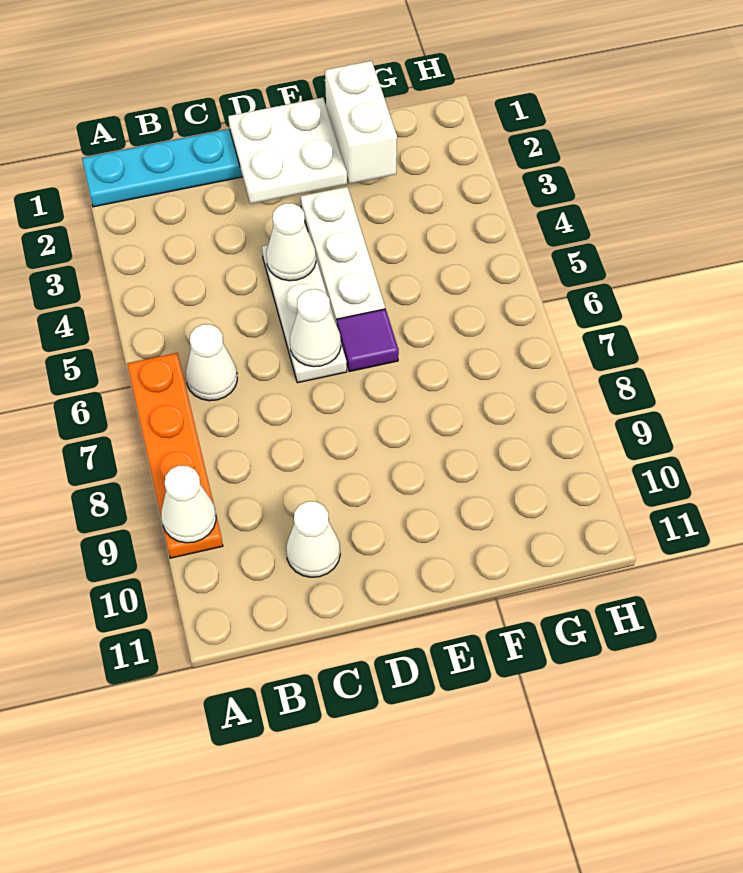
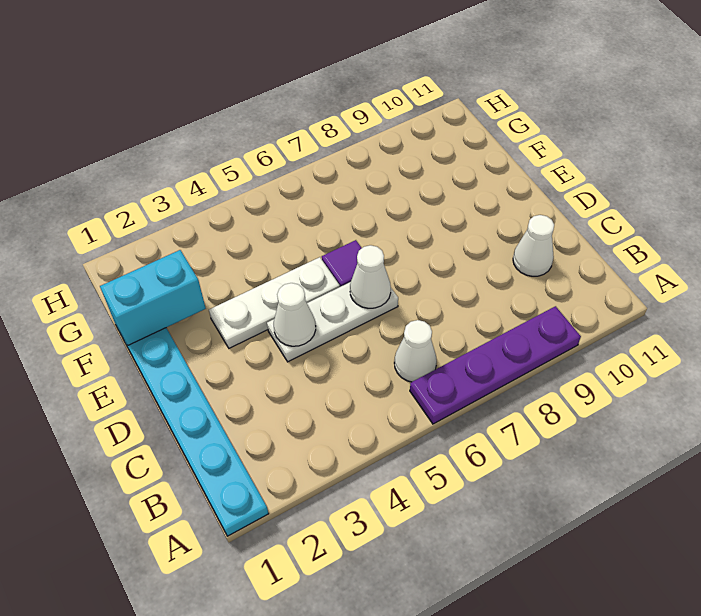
orange 1x4 plate [127,353,223,558] -> purple 1x4 plate [410,306,581,424]
white 1x1 cone [161,465,216,543] -> none
white 2x2 plate [228,98,347,204] -> none
white 1x2 brick [325,61,397,184] -> cyan 1x2 brick [100,250,206,345]

